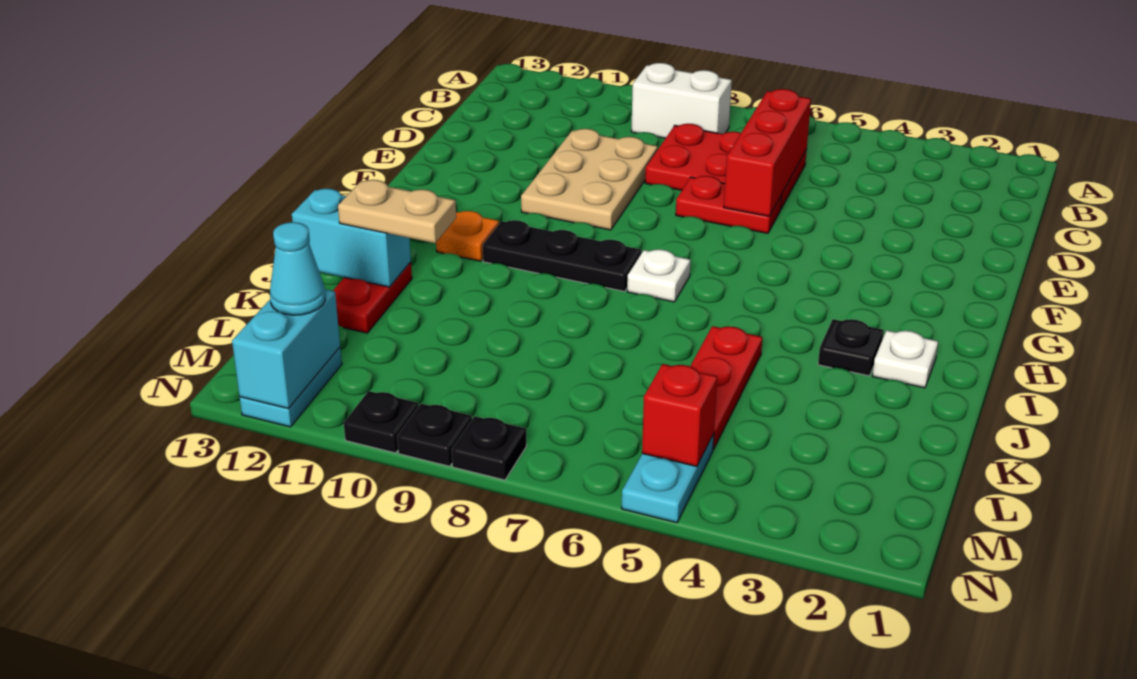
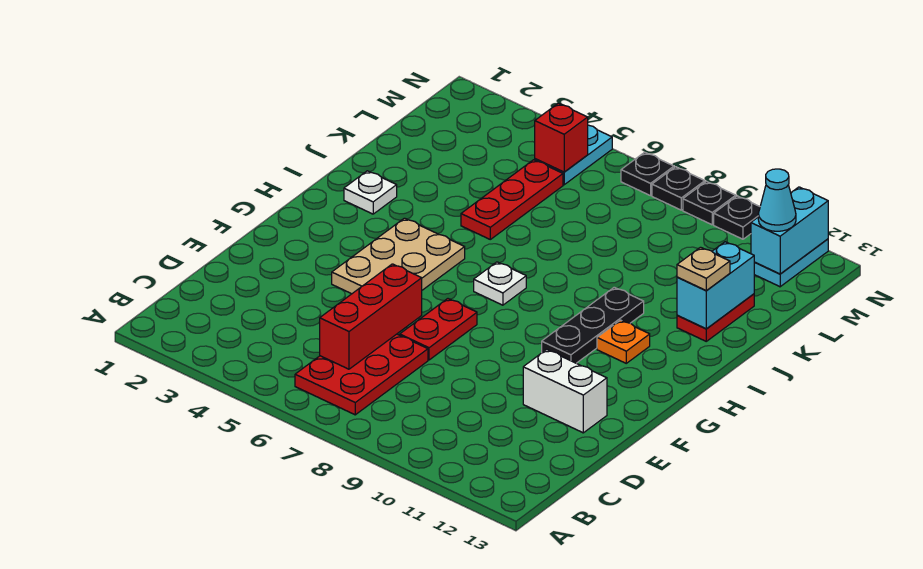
white 1x2 brick [631,63,732,138] -> white 1x2 brick moved to [523,349,607,433]
red 2x3 plate [645,124,807,209] -> red 2x3 plate turned to [295,334,428,415]
tan 2x3 plate [521,129,658,230] -> tan 2x3 plate moved to [332,218,465,294]
red 1x2 plate [676,176,782,233] -> red 1x2 plate turned to [400,299,477,360]
black 1x3 plate [483,220,641,291] -> black 1x3 plate turned to [542,287,644,363]
black 1x1 plate [818,319,884,376] -> black 1x1 plate moved to [621,152,674,196]
tan 1x2 plate [338,180,456,243] -> tan 1x1 plate [677,247,730,290]
cyan 1x2 brick [292,189,411,287] -> cyan 1x2 brick turned to [677,242,754,329]

